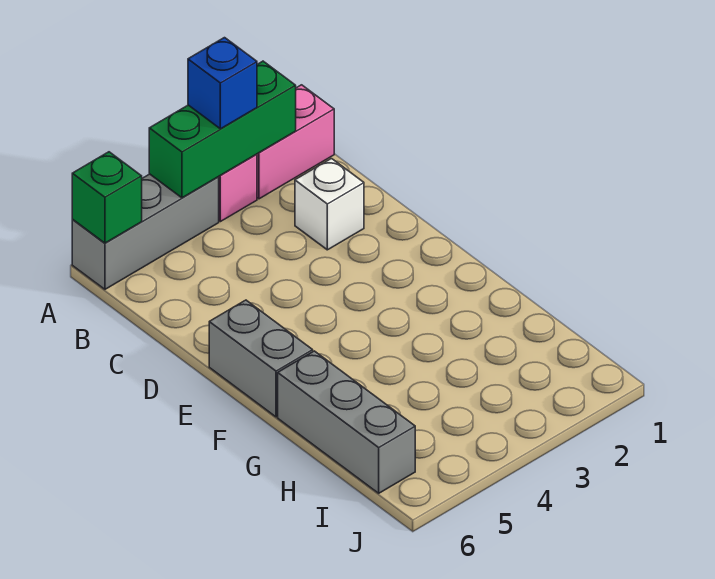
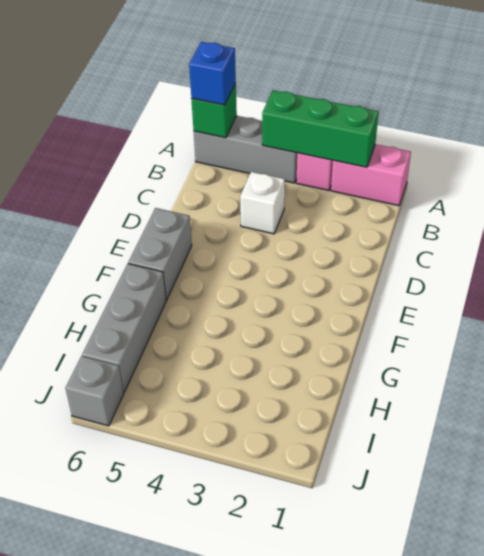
blue 1x1 brick [188,38,257,129] -> blue 1x1 brick moved to [189,42,236,105]
white 1x1 brick [295,159,364,250] -> white 1x1 brick moved to [240,172,285,234]
none -> grey 1x1 brick [65,356,124,426]

